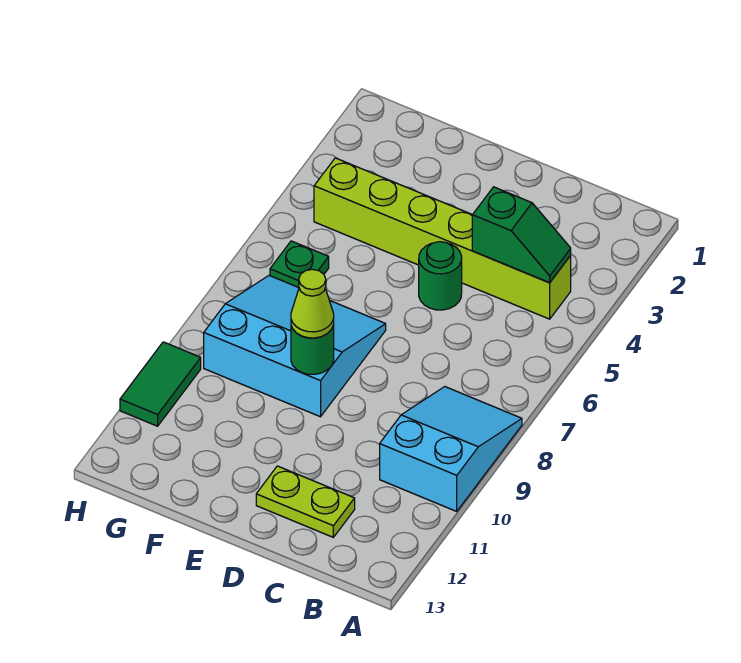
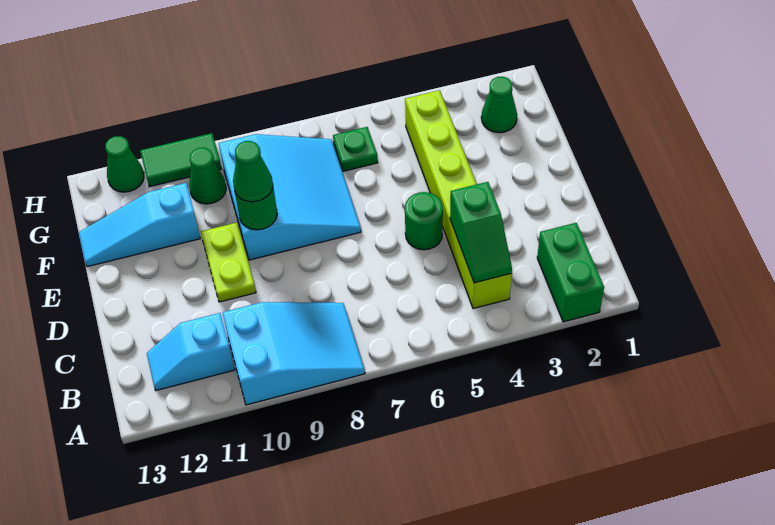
none -> green 1x2 brick [537,223,604,322]
none -> cyan 1x2 slope [147,313,234,391]
lime 1x2 plate [256,466,355,537] -> lime 1x2 plate moved to [201,223,256,302]
lime 1x1 cone [291,269,334,338] -> green 1x1 cone [233,141,273,202]
none -> cyan 1x3 slope [79,183,200,267]
none -> green 1x1 cone [481,77,517,133]
none -> green 1x1 cone [189,148,226,204]
none -> green 1x1 cone [105,136,144,192]

